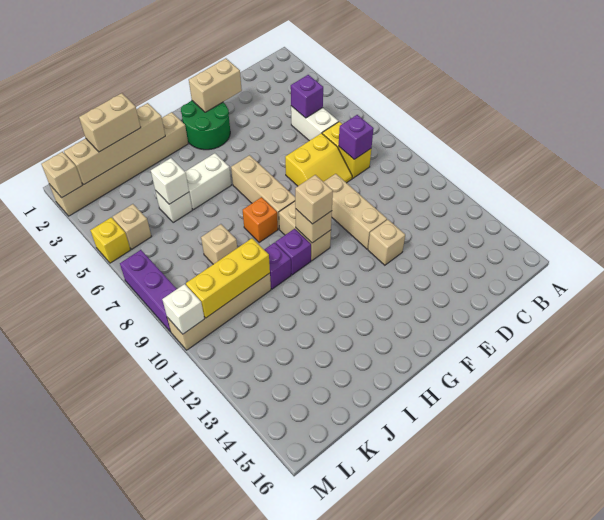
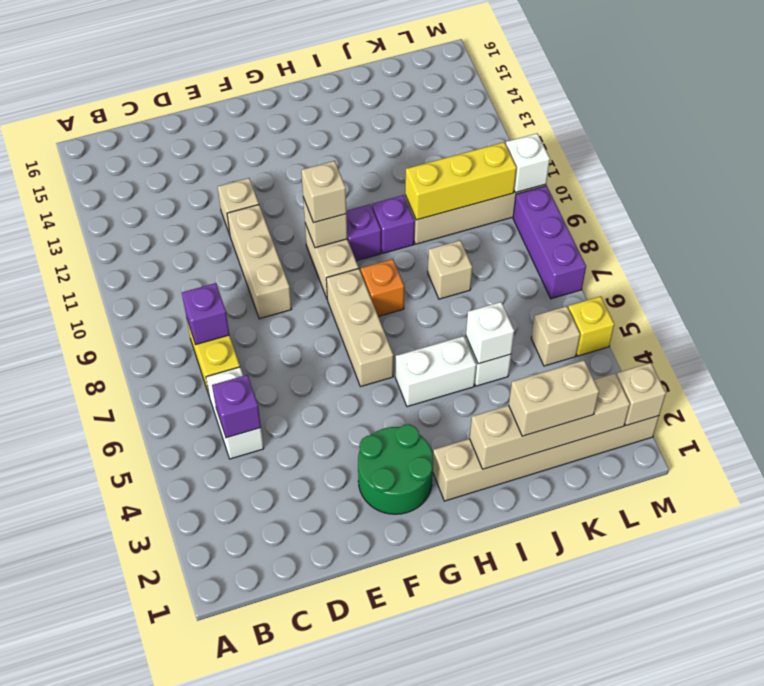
yellow 2x2 slope [285,133,352,186] -> none
tan 1x2 brick [189,59,242,112] -> none

